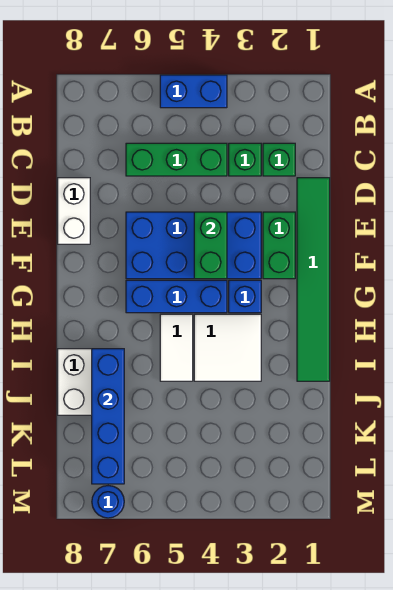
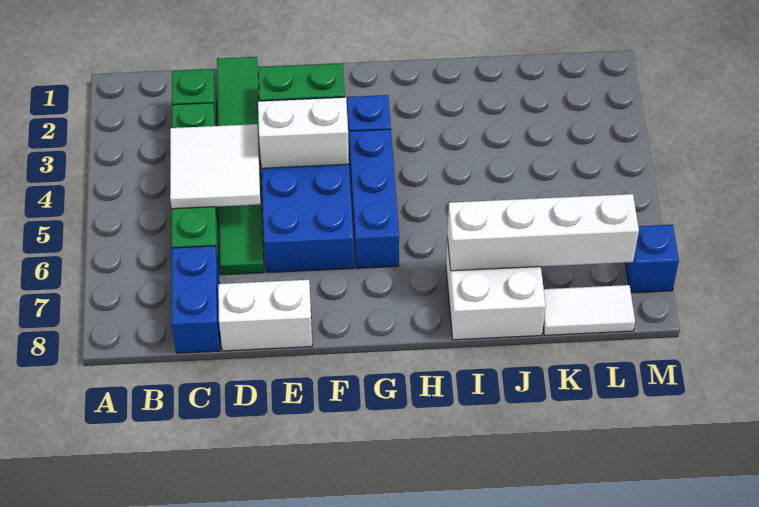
blue 1x2 brick [160,75,227,108] -> blue 1x2 brick moved to [171,246,220,353]
green 1x6 tile [297,178,330,381] -> green 1x6 tile turned to [217,57,264,275]
green 1x2 brick [194,212,227,279] -> white 1x2 brick [258,98,349,168]
white 2x2 tile [194,314,261,381] -> white 2x2 tile moved to [170,124,260,209]
white 1x2 tile [160,314,193,381] -> white 1x2 tile moved to [543,285,635,335]
blue 1x4 brick [92,349,124,484] -> white 1x4 brick [447,194,639,271]
blue 1x1 round brick [92,486,124,518] -> blue 1x1 brick [625,225,679,293]

